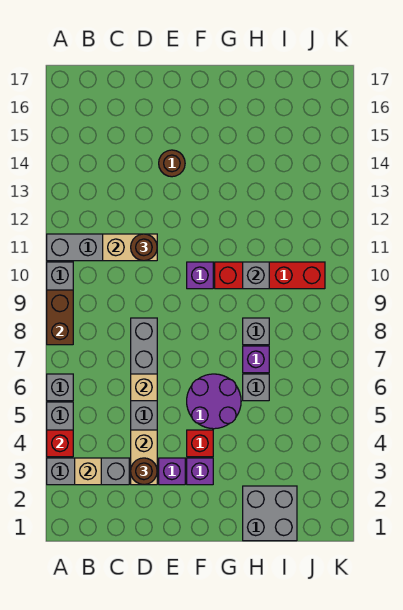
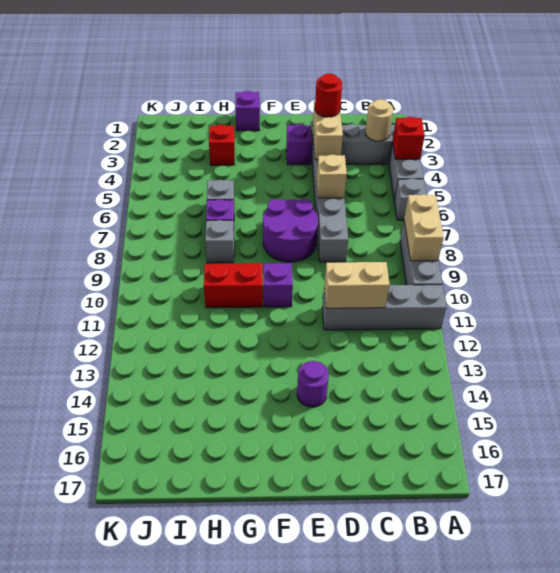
brown 1x2 brick [47,290,73,345] -> tan 1x2 brick [404,194,444,261]
tan 1x1 brick [75,458,101,485] -> tan 1x1 round brick [365,99,393,141]
brown 1x1 round brick [131,458,157,485] -> red 1x1 round brick [315,74,342,117]
brown 1x1 round brick [131,234,157,261] -> none
brown 1x1 round brick [159,150,185,177] -> purple 1x1 round brick [297,361,329,407]
purple 1x1 brick [187,458,213,485] -> purple 1x1 brick moved to [236,91,260,131]
red 1x1 brick [187,430,213,457] -> red 1x1 brick moved to [209,125,235,165]
purple 2x2 round brick [187,374,241,429] -> purple 2x2 round brick moved to [263,199,318,262]
red 1x4 brick [215,262,325,289] -> red 1x2 brick [204,263,263,308]
grey 2x2 brick [243,486,297,541] -> none
grey 1x1 brick [243,262,269,289] -> none

